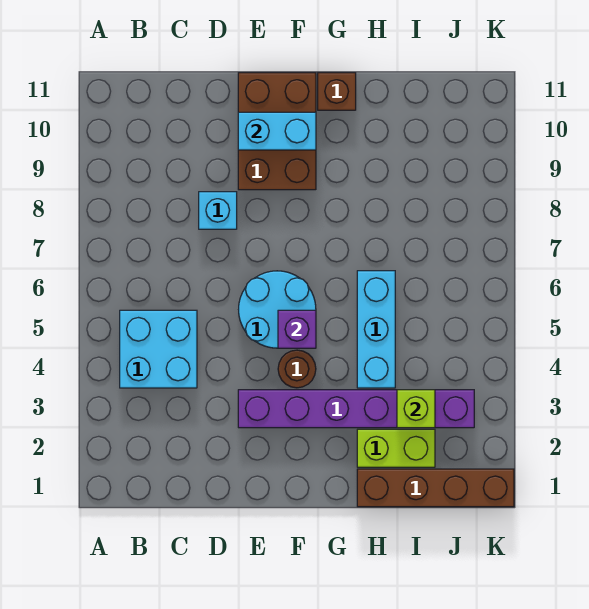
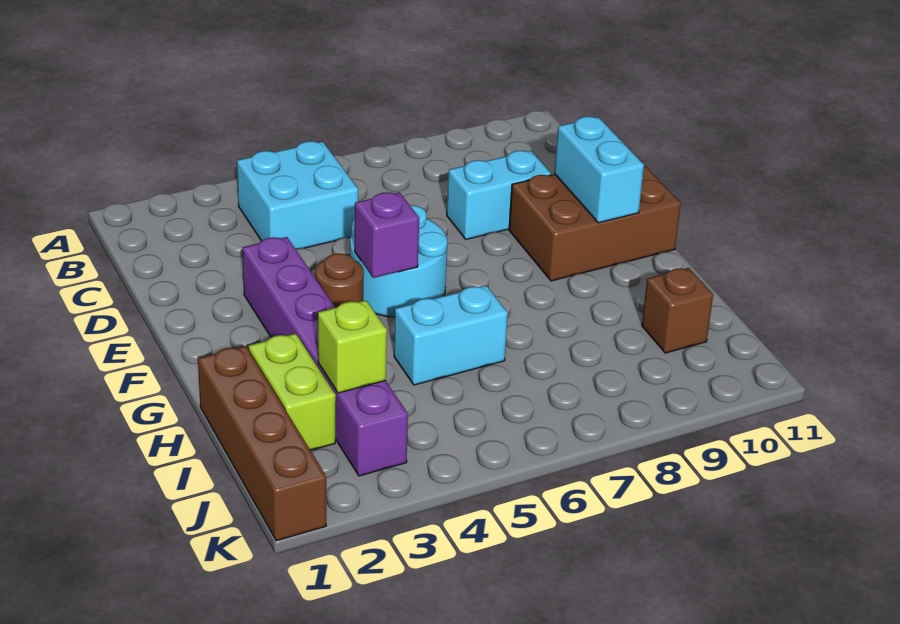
cyan 1x1 brick [199,192,237,229] -> cyan 1x2 brick [447,151,551,239]
brown 1x1 brick [318,73,356,110] -> brown 1x1 brick moved to [642,268,713,353]
cyan 1x3 brick [357,271,395,388] -> cyan 1x2 brick [394,286,508,385]

